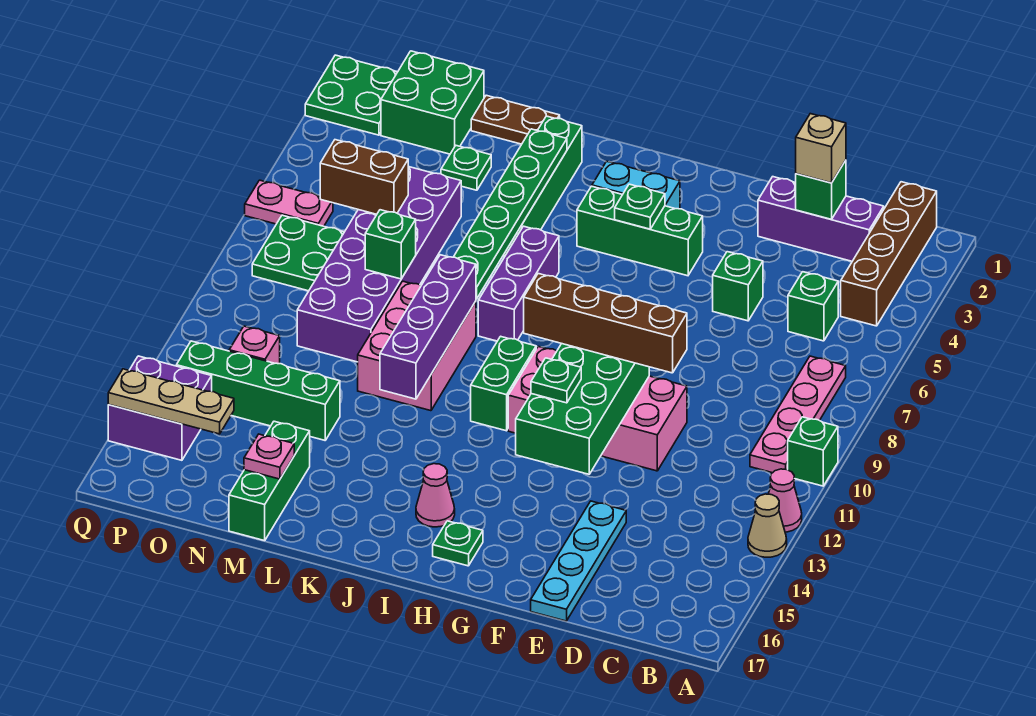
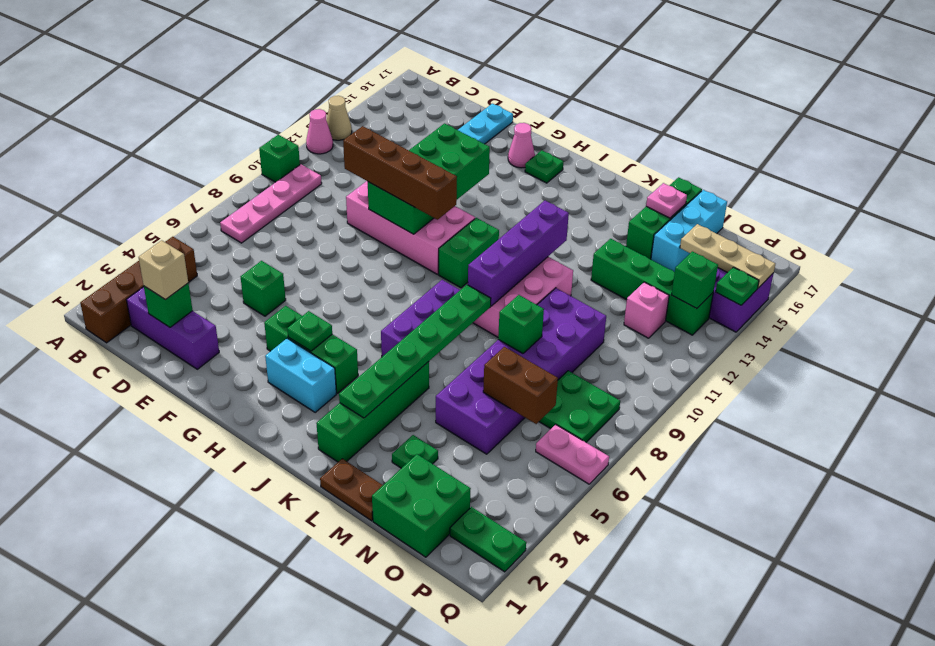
green 1x1 brick [788,272,838,341] -> green 1x1 brick moved to [671,251,718,309]
green 1x1 plate [531,358,581,403] -> green 1x1 plate moved to [716,267,759,305]
pink 1x1 cone [416,464,455,527] -> pink 1x1 cone moved to [508,123,535,168]
none -> cyan 1x3 brick [651,190,727,272]
green 2x2 plate [305,55,397,135] -> green 1x2 plate [450,507,526,572]

